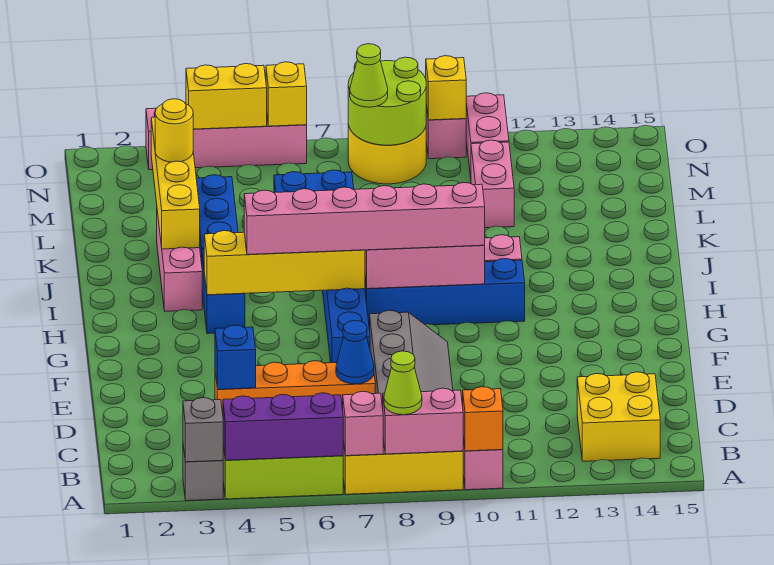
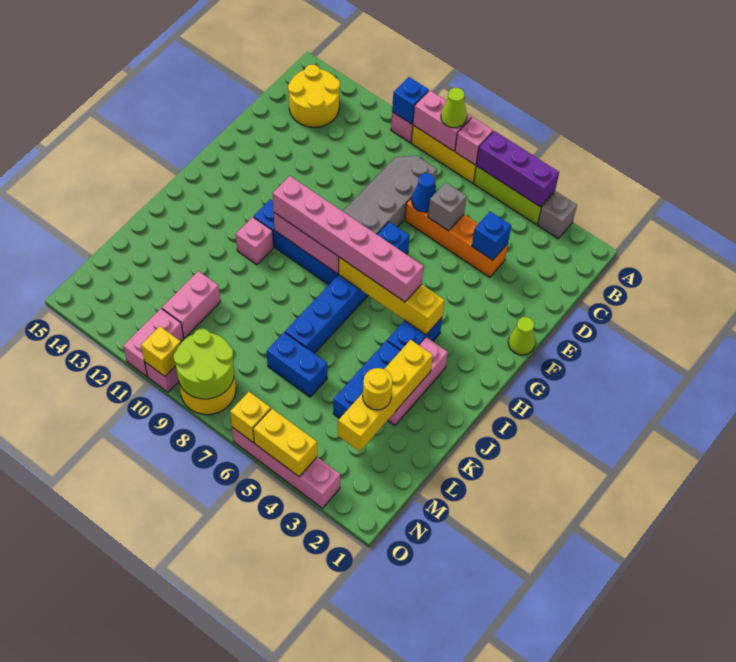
grey 1x1 brick [183,398,223,462] -> grey 1x1 brick moved to [428,182,467,231]
orange 1x1 brick [463,387,503,451] -> blue 1x1 brick [392,77,429,124]
yellow 2x2 brick [577,372,660,461] -> yellow 2x2 round brick [288,64,340,127]
lime 1x1 cone [350,44,388,107] -> lime 1x1 cone moved to [508,317,535,355]

